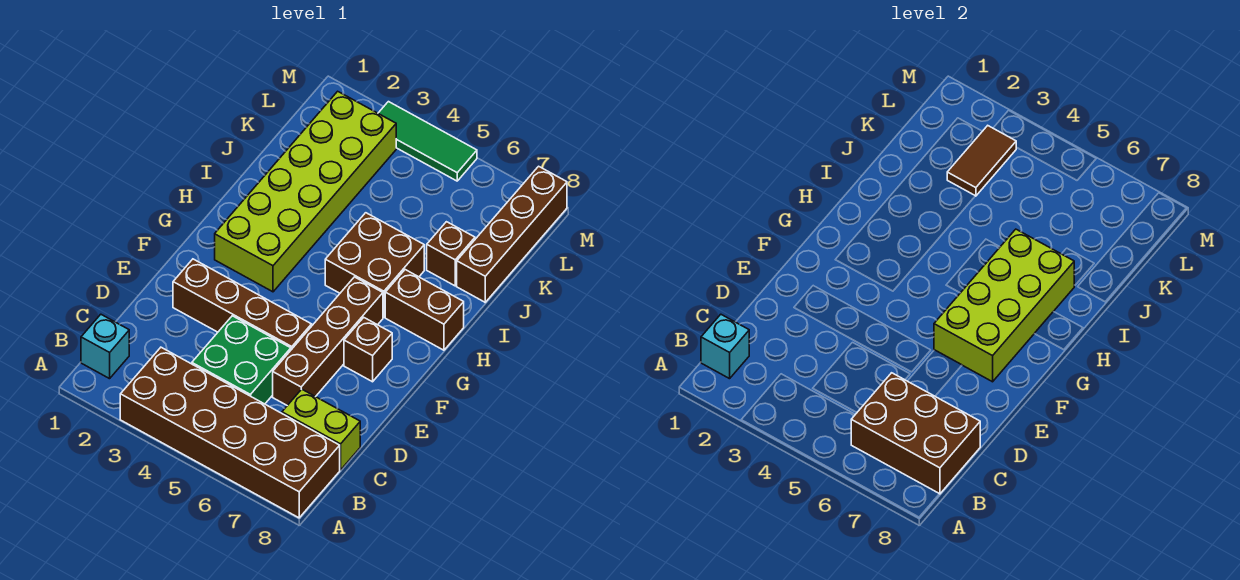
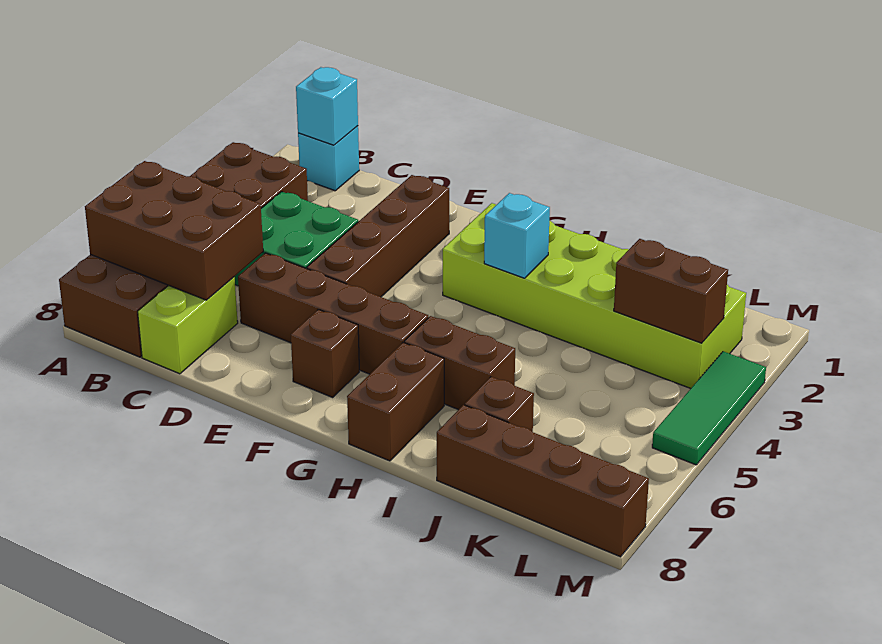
brown 2x3 brick [851,373,980,494] -> brown 2x3 brick turned to [85,161,263,300]
lime 2x4 brick [934,229,1074,382] -> none
none -> cyan 1x1 brick [484,193,550,278]
brown 2x2 brick [325,213,424,317] -> brown 1x2 brick [404,316,515,410]
brown 1x2 tile [947,126,1016,196] -> brown 1x2 brick [614,239,728,343]

